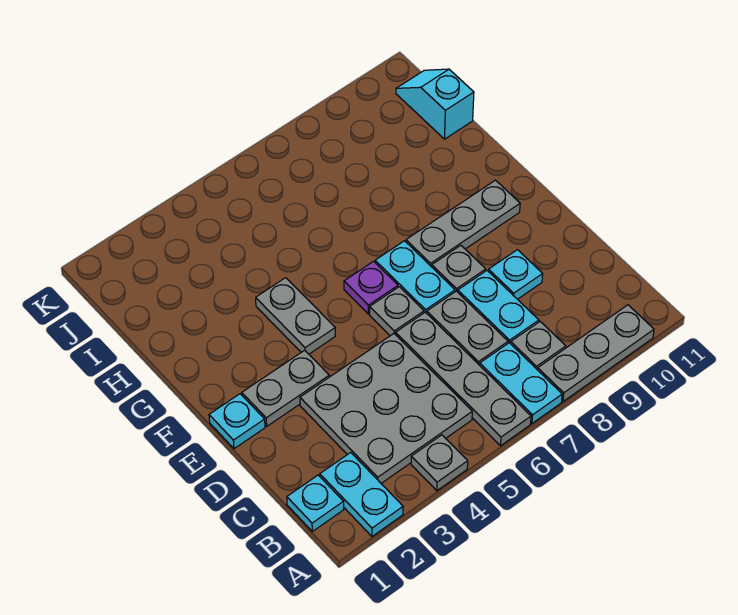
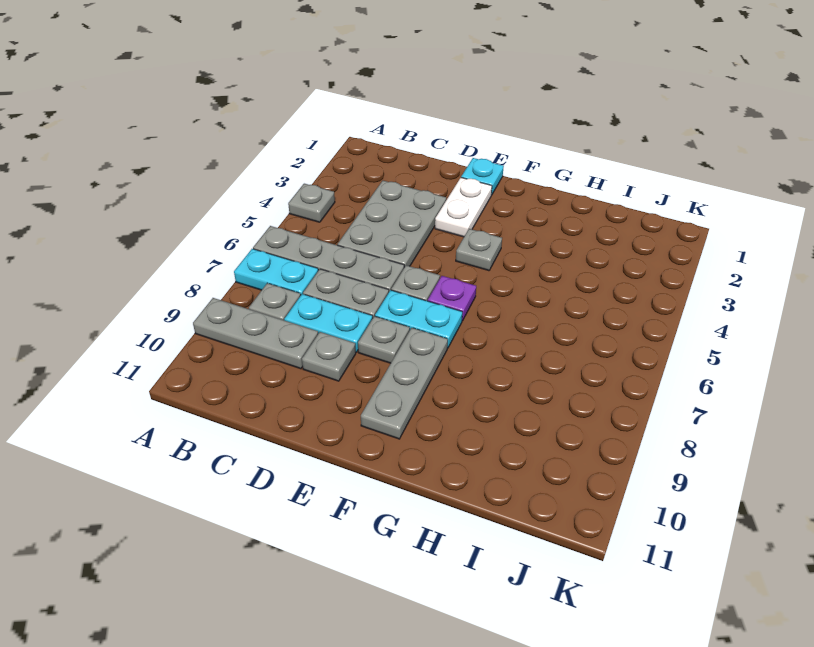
cyan 1x2 plate [320,453,403,536] -> none
grey 1x3 plate [538,305,654,401] -> grey 1x3 plate turned to [193,298,318,369]
cyan 1x1 plate [287,475,344,531] -> none
grey 3x3 plate [300,334,472,483] -> grey 2x3 plate [337,181,446,267]
cyan 1x1 plate [488,250,543,299] -> grey 1x1 plate [302,332,356,381]
grey 1x2 plate [242,350,329,426] -> white 1x2 plate [435,178,492,237]
grey 1x2 plate [256,278,335,354] -> grey 1x1 plate [456,229,502,271]
cyan 1x2 slope [396,69,474,139] -> none

